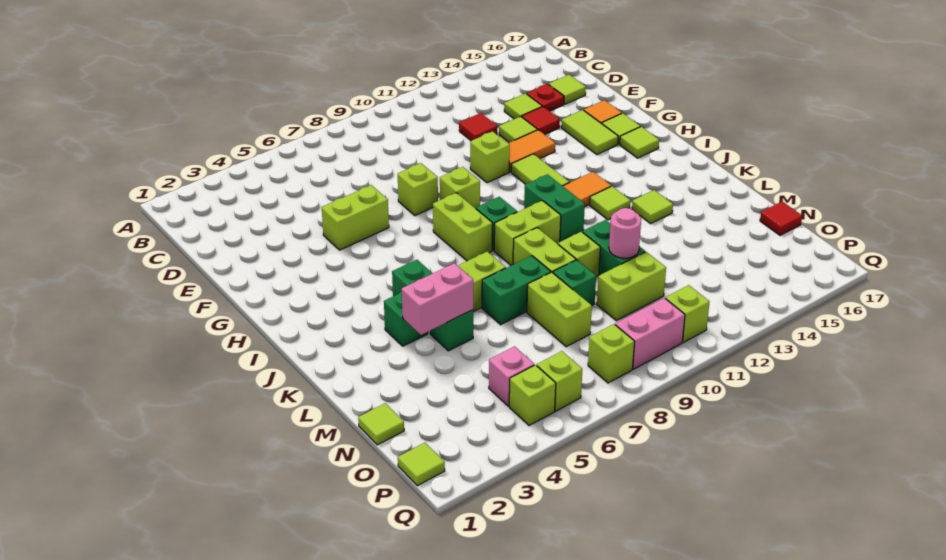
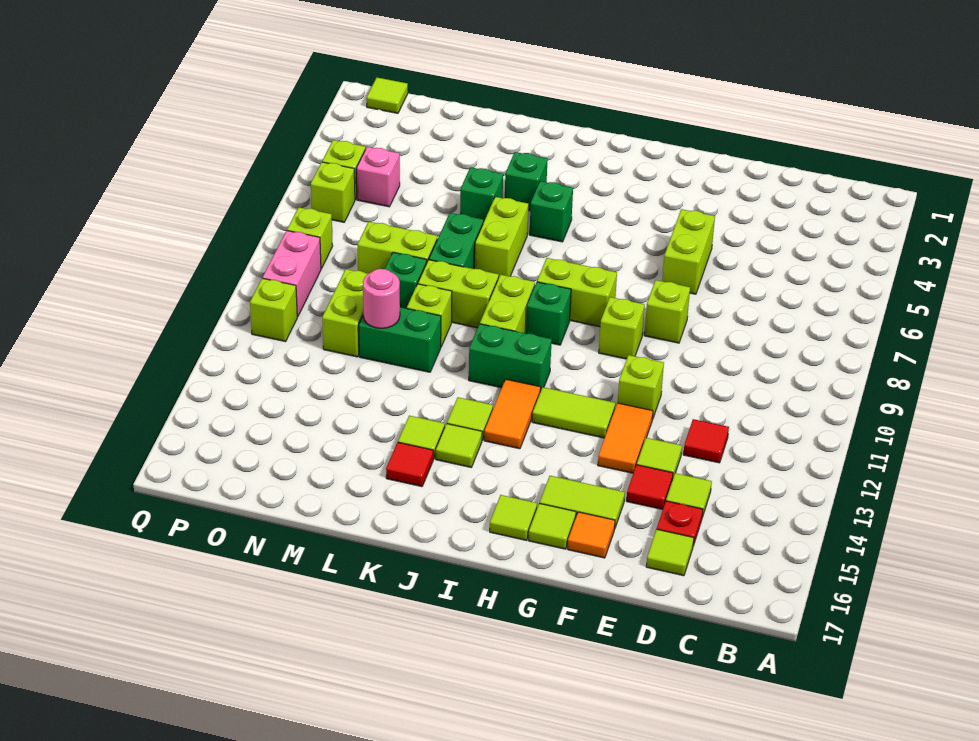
pink 1x2 brick [402,263,473,335] -> none
lime 1x1 tile [358,403,404,445] -> lime 1x1 tile moved to [436,424,482,467]
red 1x1 tile [760,202,802,235] -> red 1x1 tile moved to [386,442,433,487]

